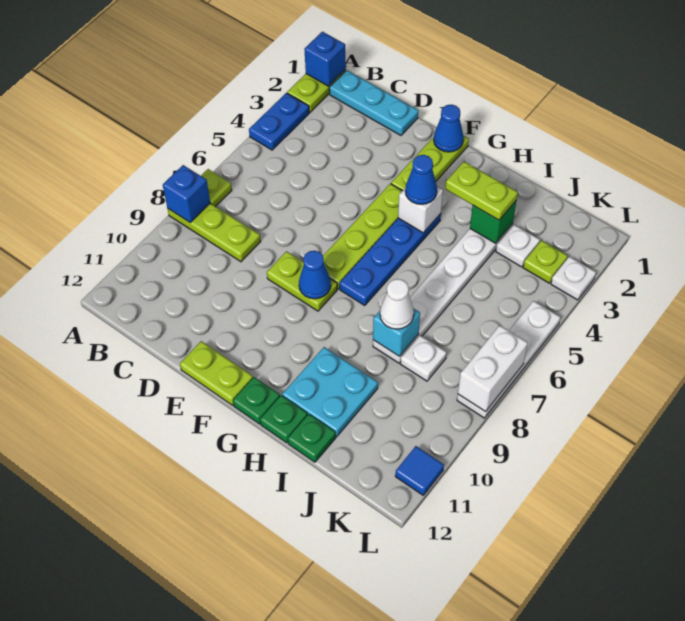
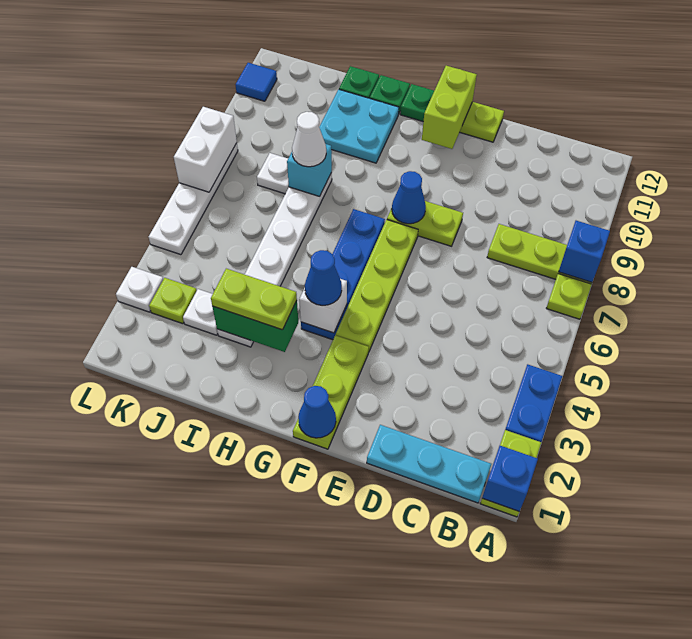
none -> lime 1x2 brick [422,66,477,149]
green 1x1 brick [470,201,516,244] -> green 1x2 brick [212,301,298,352]

